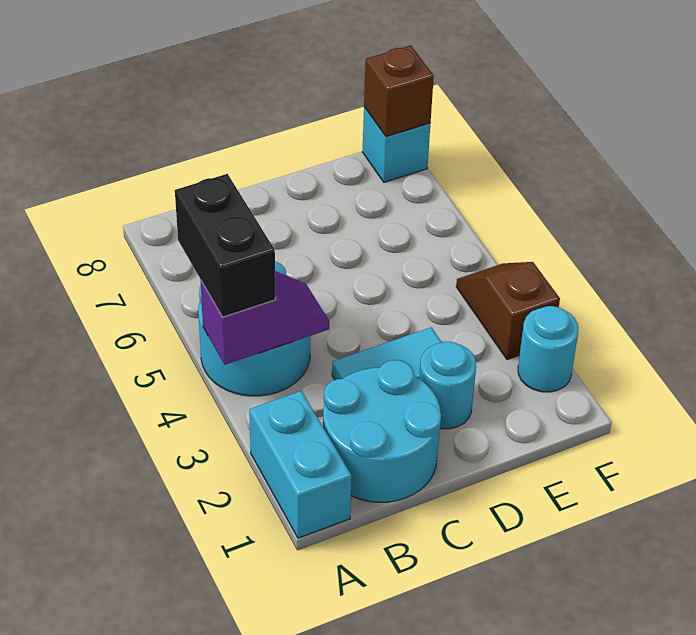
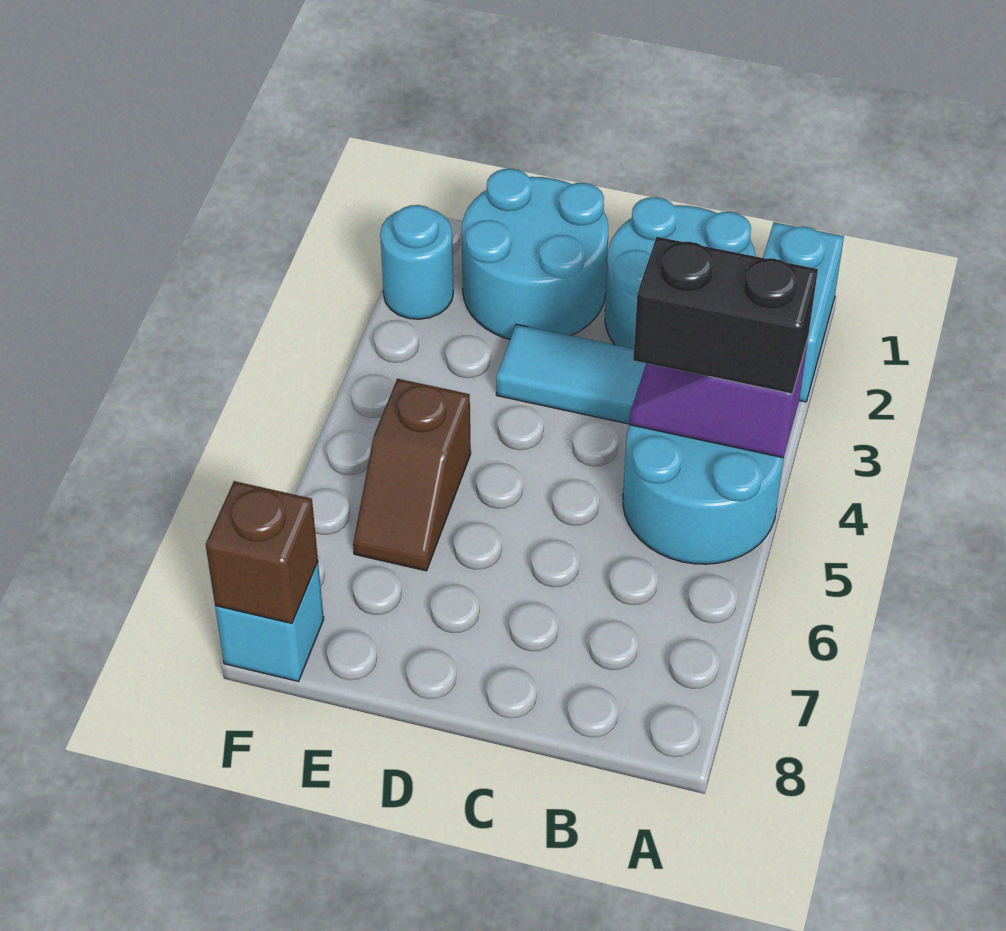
black 1x2 brick [175,174,275,317] -> black 1x2 brick turned to [633,237,818,394]
cyan 1x1 round brick [419,342,476,429] -> cyan 2x2 round brick [462,169,608,339]
brown 1x2 slope [456,262,560,360] -> brown 1x2 slope moved to [353,379,471,571]

